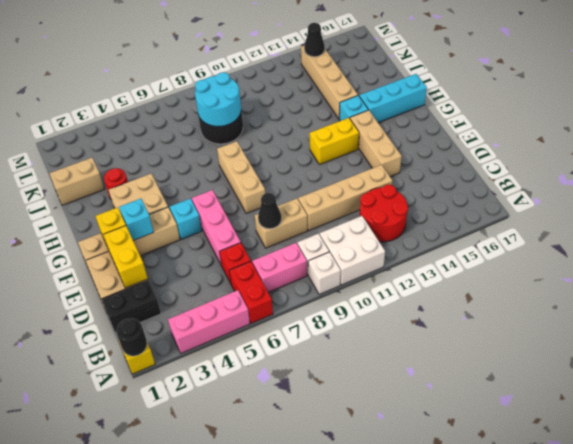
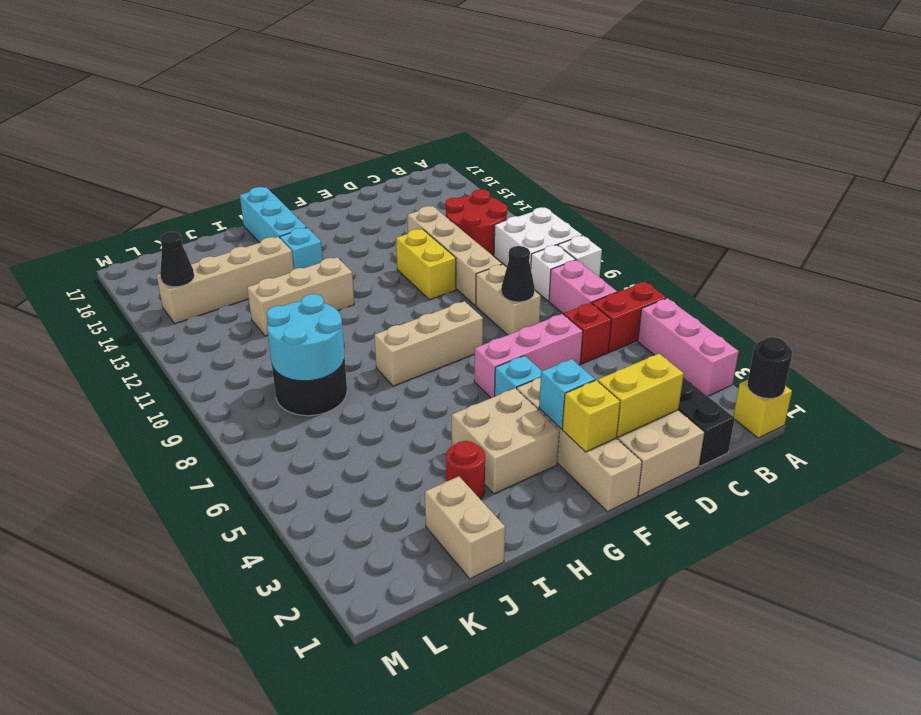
tan 1x3 brick [350,110,402,177] -> tan 1x3 brick moved to [247,257,354,336]
yellow 1x2 brick [310,118,359,165] -> yellow 1x2 brick moved to [396,229,456,300]

